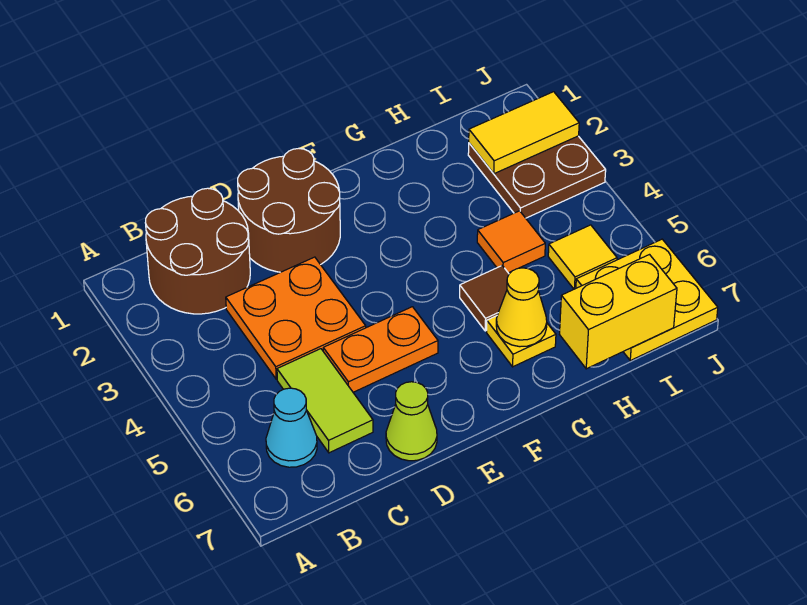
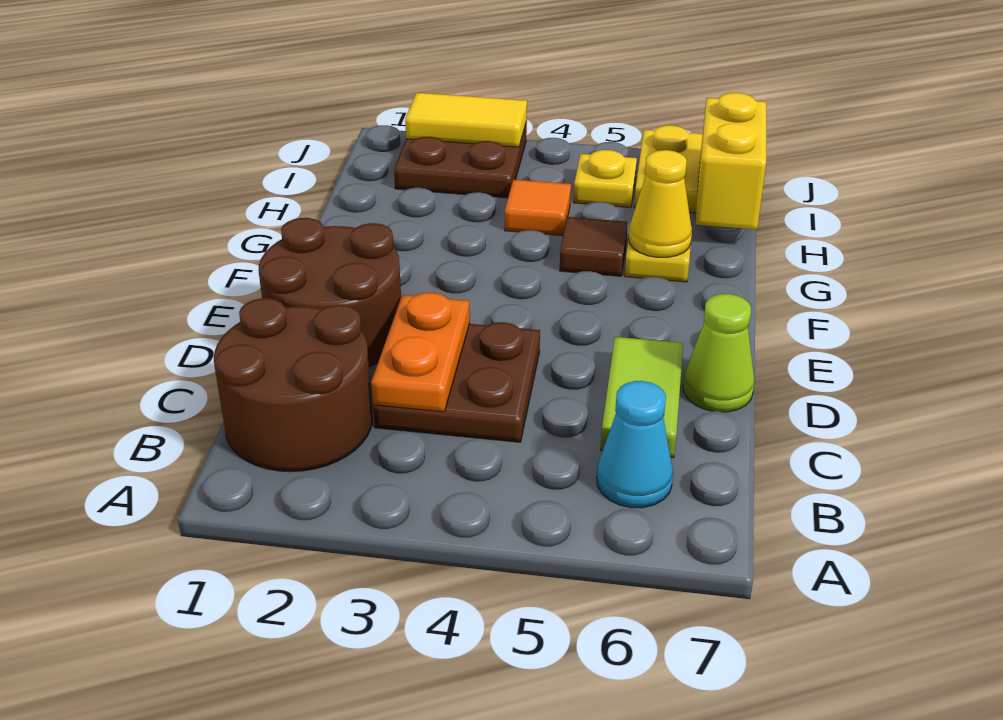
orange 2x2 plate [226,257,366,379] -> brown 2x2 plate [373,322,540,442]
lime 1x2 tile [277,349,373,453] -> lime 1x2 tile turned to [601,337,683,458]
orange 1x2 plate [323,307,438,392] -> orange 1x2 plate moved to [371,293,470,412]
yellow 1x2 tile [469,92,579,174] -> yellow 1x2 tile turned to [405,93,527,147]
yellow 1x1 tile [548,225,617,289] -> yellow 1x1 plate [574,150,637,208]

